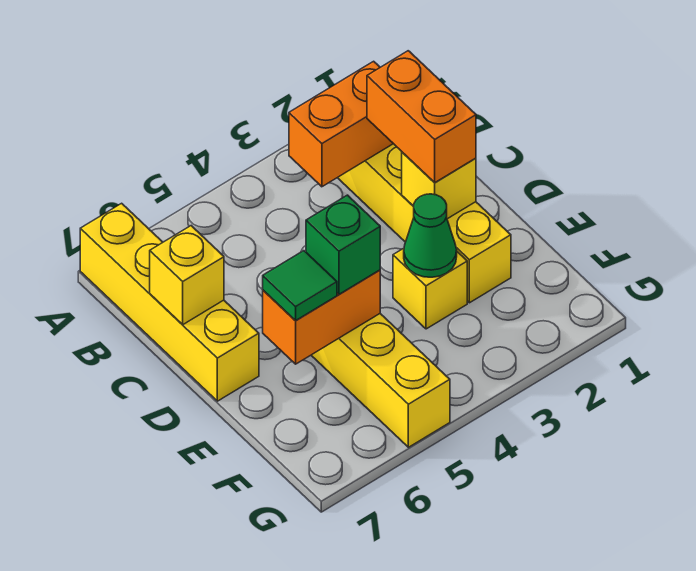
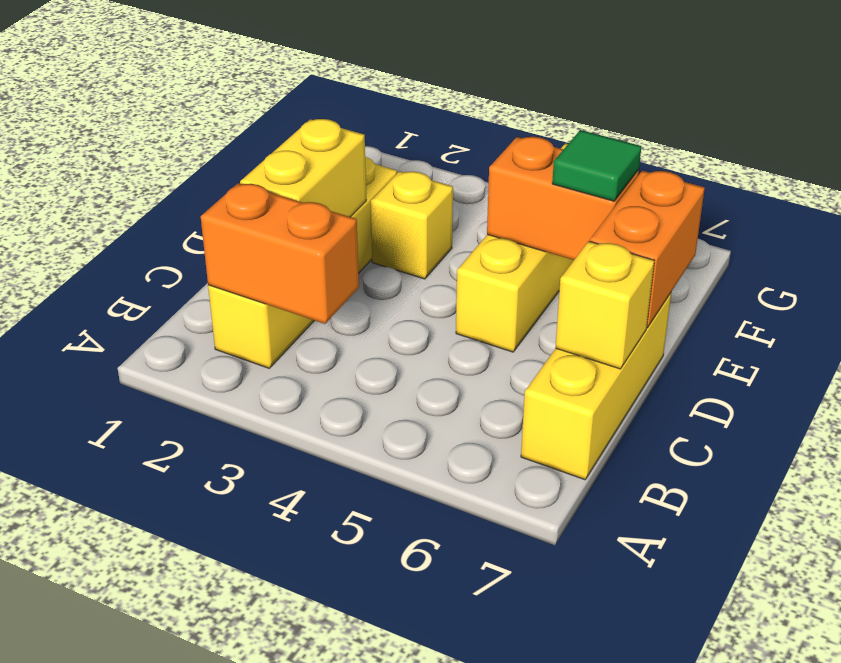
yellow 1x4 brick [80,203,259,401] -> yellow 1x3 brick [521,293,671,480]
orange 1x2 brick [367,51,476,183] -> orange 1x2 brick moved to [590,171,705,328]
yellow 1x1 brick [402,152,476,219] -> yellow 1x2 brick [240,119,366,217]
green 1x1 cone [404,194,457,277] -> none
green 1x1 brick [306,195,380,294] -> none

